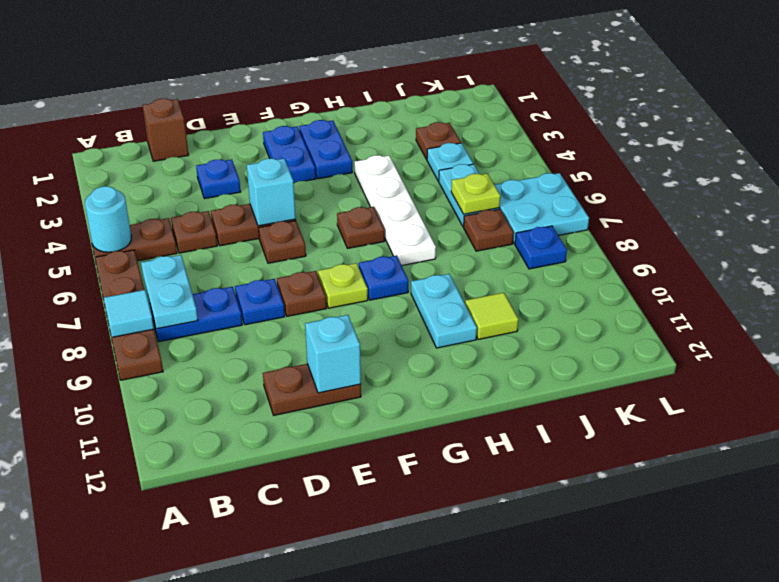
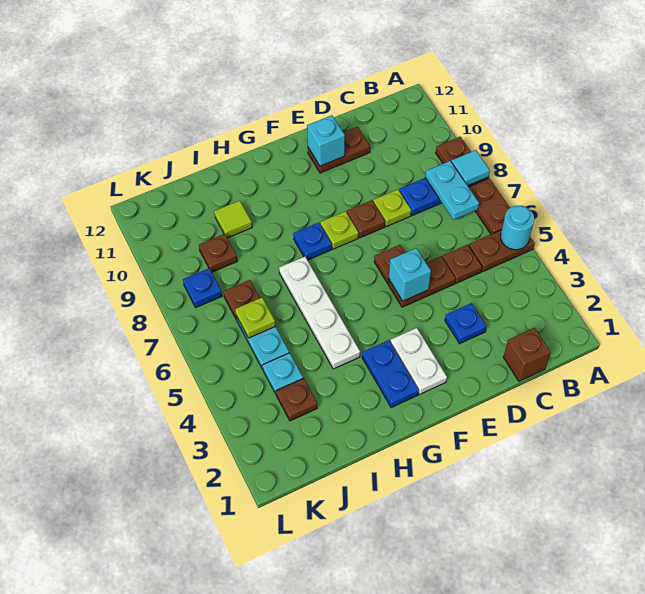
blue 1x1 plate [235,279,285,325] -> lime 1x1 plate [373,189,411,227]
blue 1x2 plate [263,126,316,183] -> white 1x2 plate [390,328,447,395]
brown 1x1 plate [337,207,385,248] -> brown 1x1 plate moved to [199,234,237,272]
cyan 1x2 plate [411,274,477,348] -> none
cyan 2x2 plate [495,173,589,244] -> none

